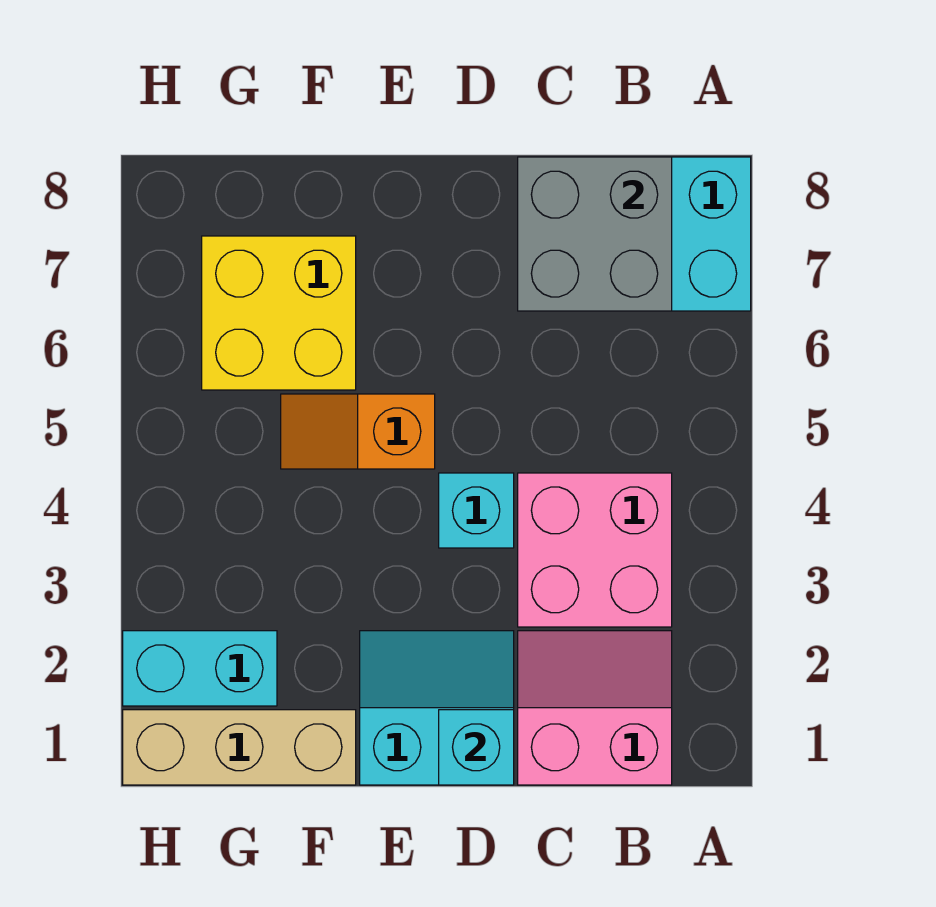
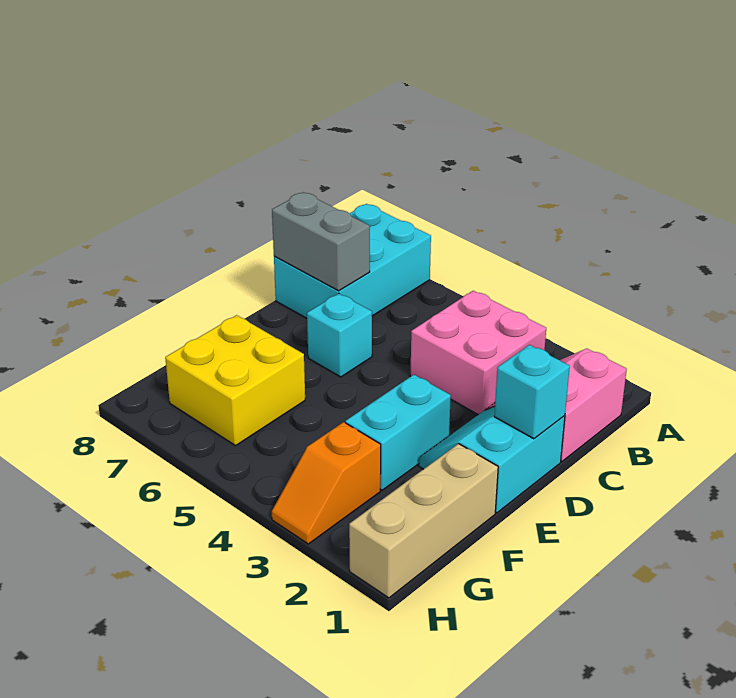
grey 2x2 brick [518,157,672,311] -> grey 1x2 brick [272,192,370,291]
cyan 1x1 brick [439,473,514,548] -> cyan 1x1 brick moved to [307,293,372,377]
orange 1x2 slope [281,394,435,469] -> orange 1x2 slope moved to [272,422,381,544]
cyan 1x2 brick [123,631,277,706] -> cyan 1x2 brick moved to [345,375,451,490]

